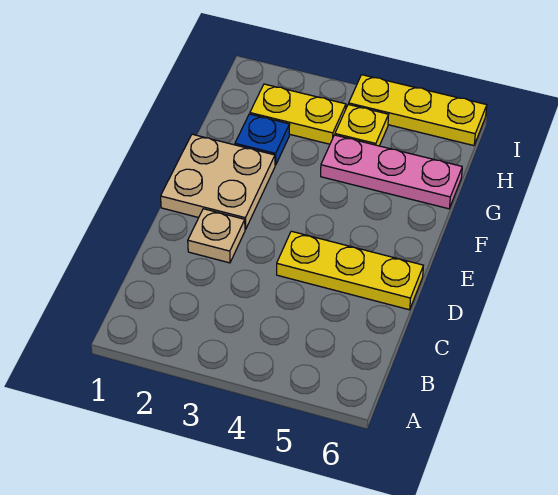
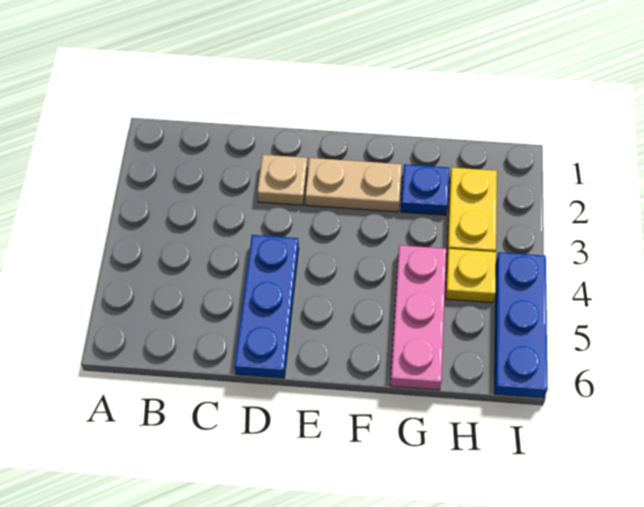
yellow 1x3 plate [277,231,423,310] -> blue 1x3 plate [234,235,299,378]
tan 2x2 plate [161,134,275,230] -> tan 1x2 plate [305,158,402,212]
yellow 1x3 plate [349,75,487,146] -> blue 1x3 plate [495,252,548,398]

